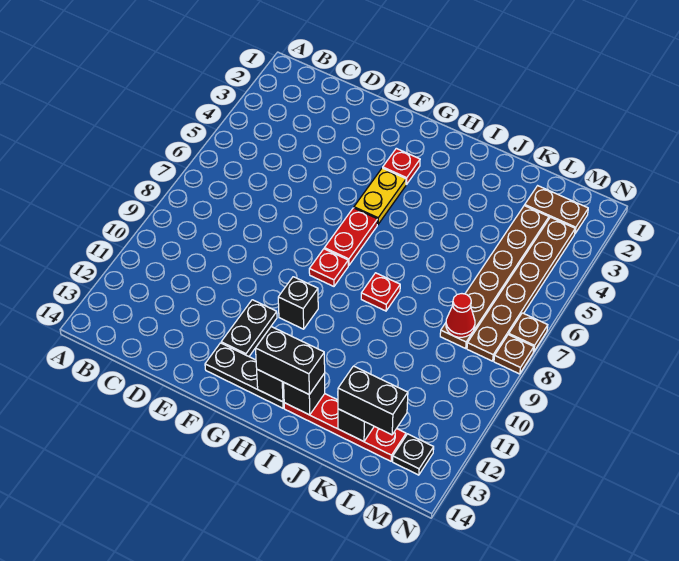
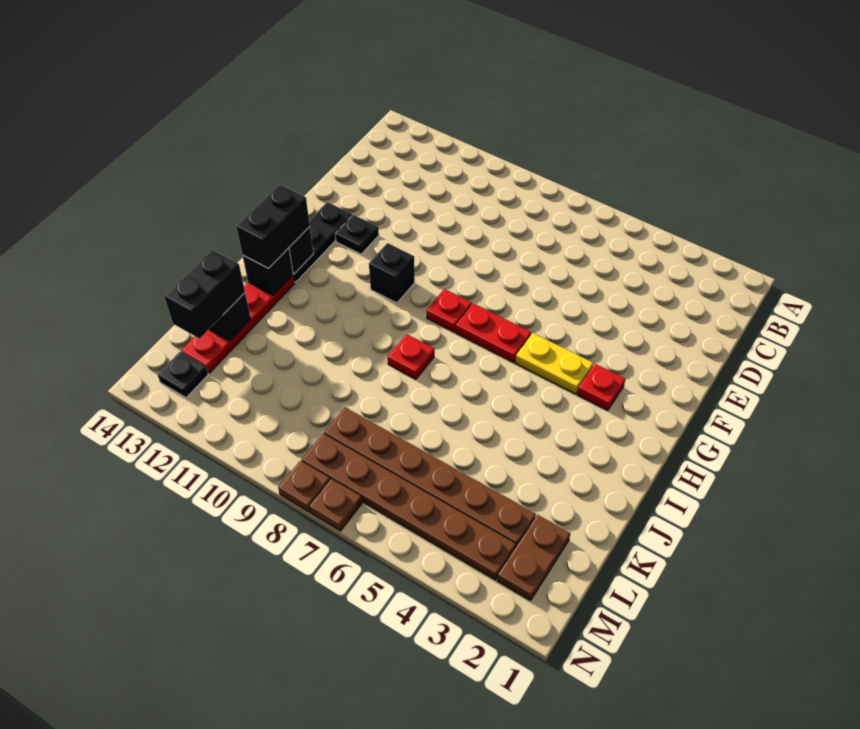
black 1x2 plate [221,300,277,356] -> black 1x1 plate [335,215,379,254]
red 1x1 cone [446,294,475,337] -> none

